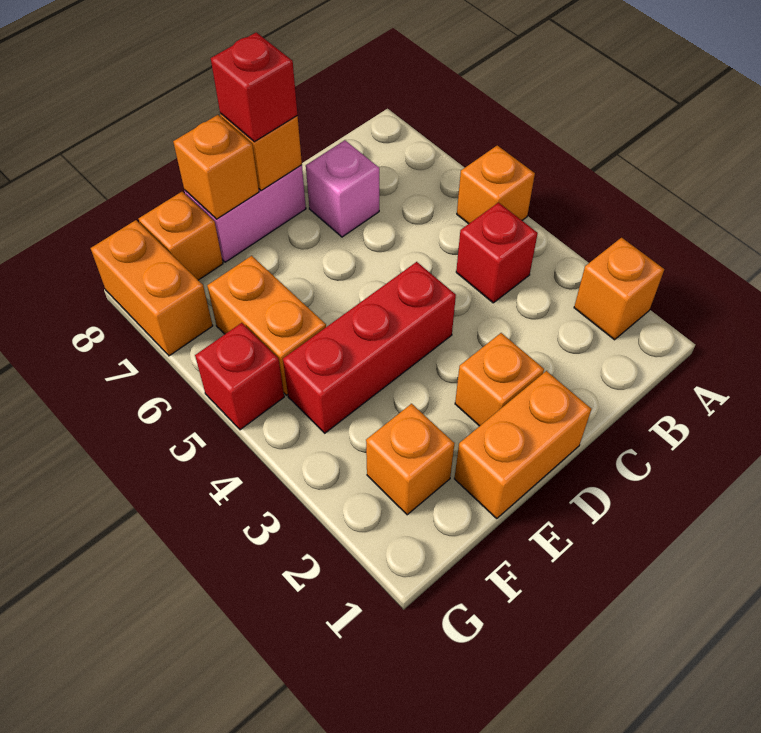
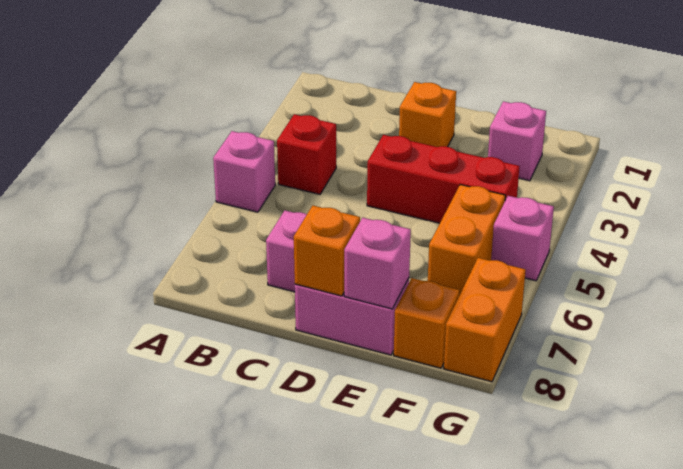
orange 1x1 brick [574,238,664,340] -> none
orange 1x1 brick [457,145,535,224] -> pink 1x1 brick [213,131,275,212]
orange 1x2 brick [454,371,591,519] -> none
red 1x1 brick [211,32,297,142] -> none
orange 1x1 brick [173,115,259,219] -> pink 1x1 brick [344,218,411,309]
orange 1x1 brick [366,404,454,515] -> pink 1x1 brick [488,101,546,181]
red 1x1 brick [195,323,284,430] -> pink 1x1 brick [491,196,554,281]

